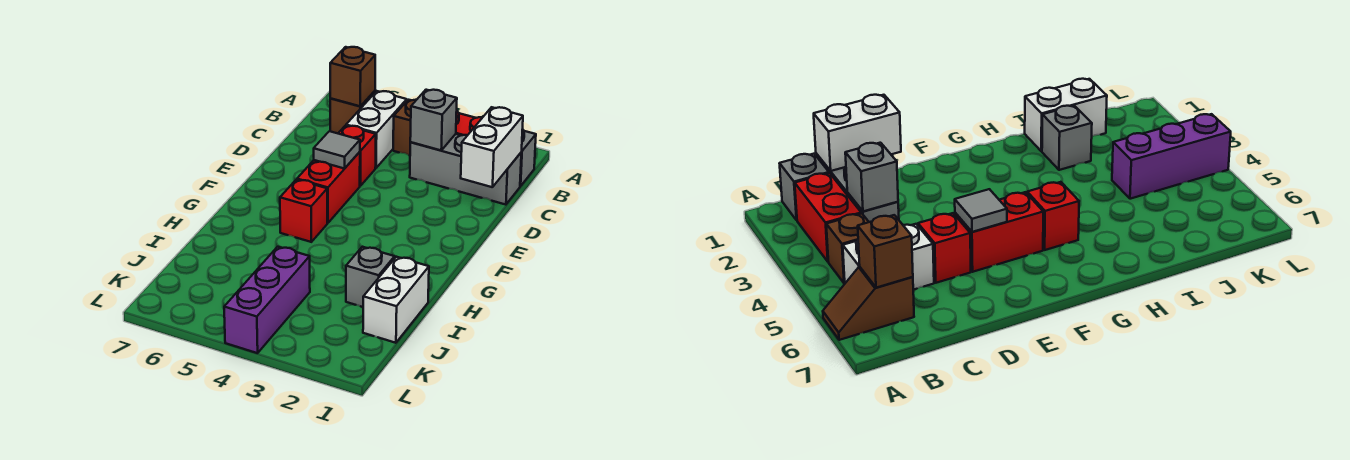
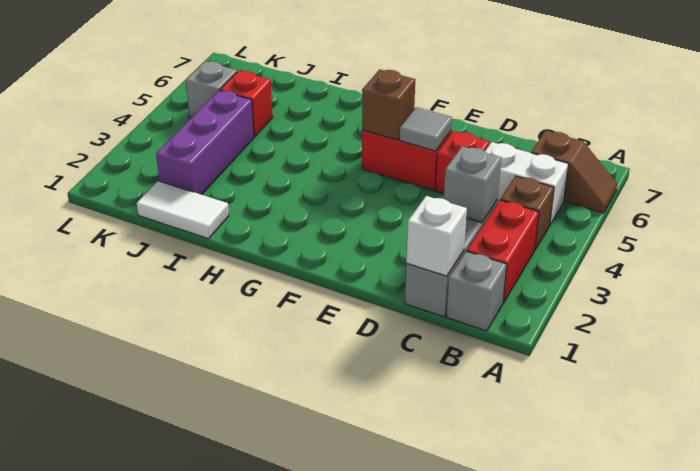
brown 1x1 brick [330,47,375,106] -> brown 1x1 brick moved to [362,69,415,140]
white 1x2 brick [461,107,523,187] -> white 1x1 brick [406,196,467,276]
red 1x1 brick [280,180,327,242] -> red 1x1 brick moved to [220,71,273,137]
white 1x2 brick [363,257,429,343] -> white 1x2 tile [137,181,229,239]
grey 1x1 brick [346,247,395,307] -> grey 1x1 brick moved to [186,61,237,118]
purple 1x3 brick [224,247,310,353] -> purple 1x3 brick turned to [156,90,254,195]

